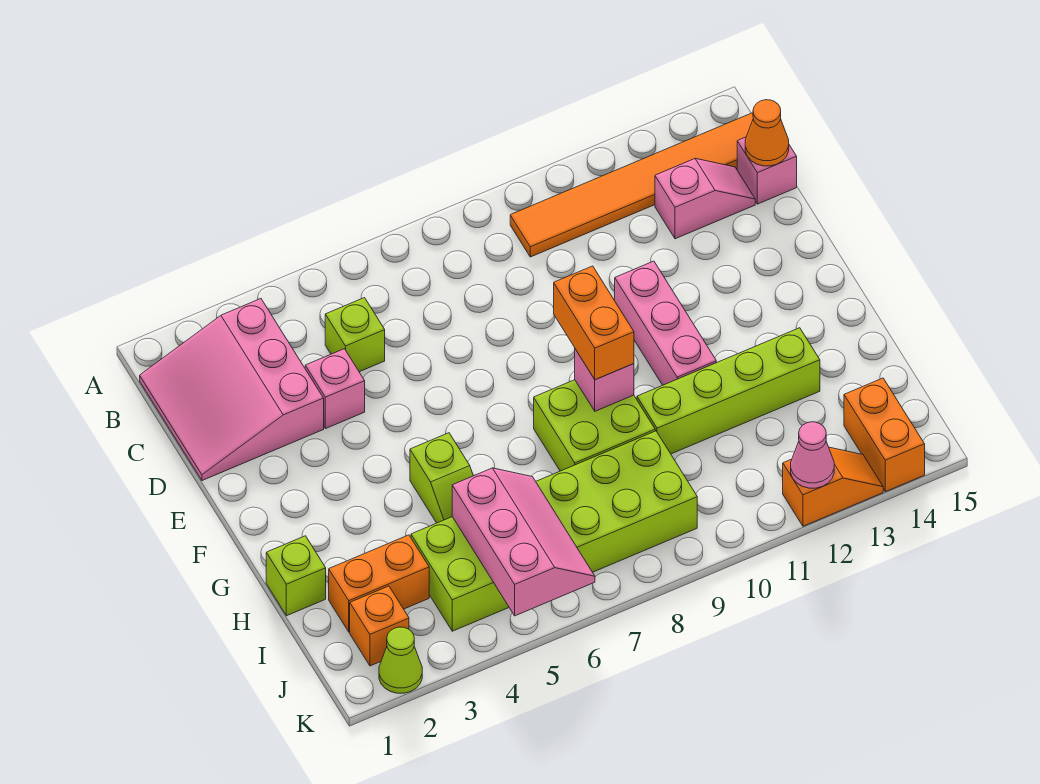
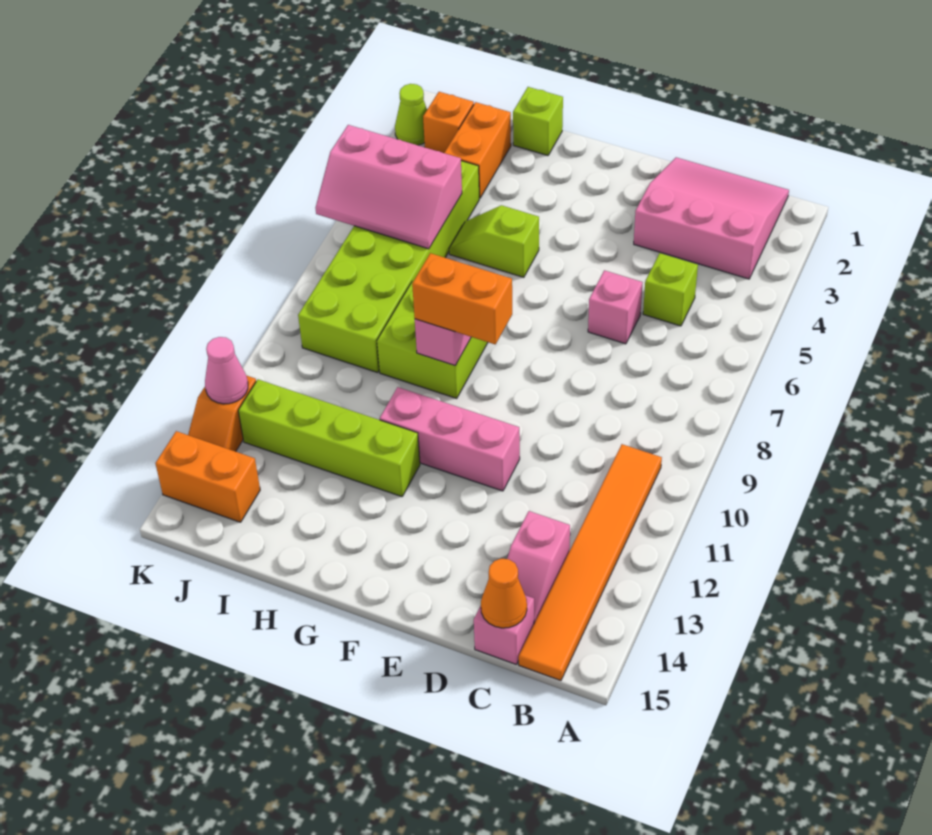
pink 1x1 brick [305,349,365,429] -> pink 1x1 brick moved to [588,270,643,344]
lime 1x4 brick [637,328,820,454] -> lime 1x4 brick turned to [238,379,420,497]

